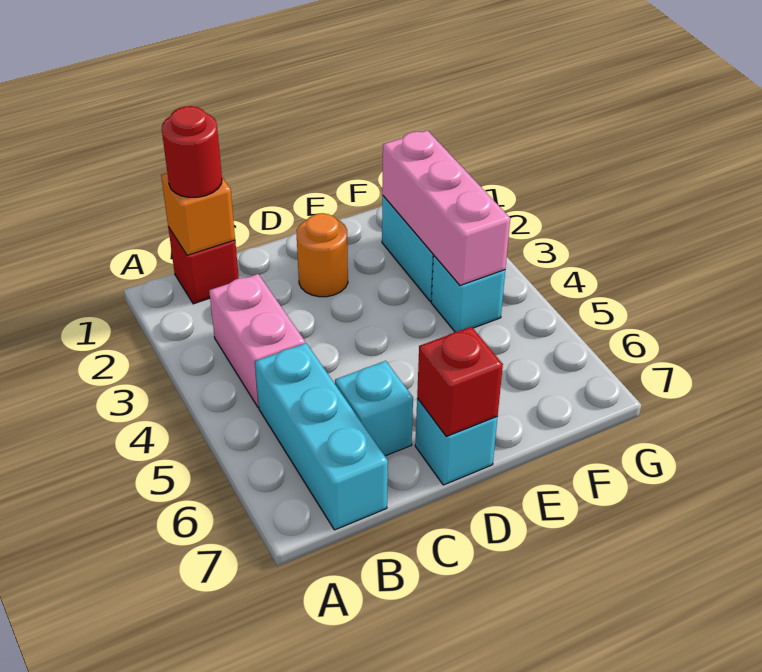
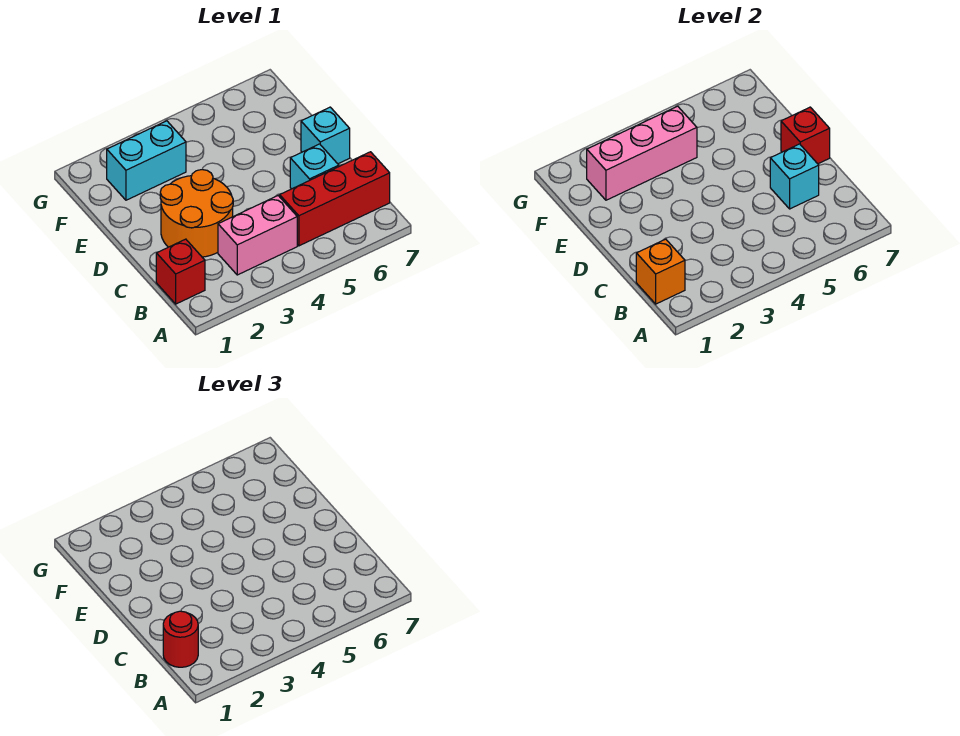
cyan 1x3 brick [255,343,388,530] -> red 1x3 brick [280,152,390,246]
orange 1x1 round brick [297,213,348,297] -> orange 2x2 round brick [160,170,233,257]
cyan 1x1 brick [431,256,505,332] -> cyan 1x1 brick moved to [770,144,819,209]

